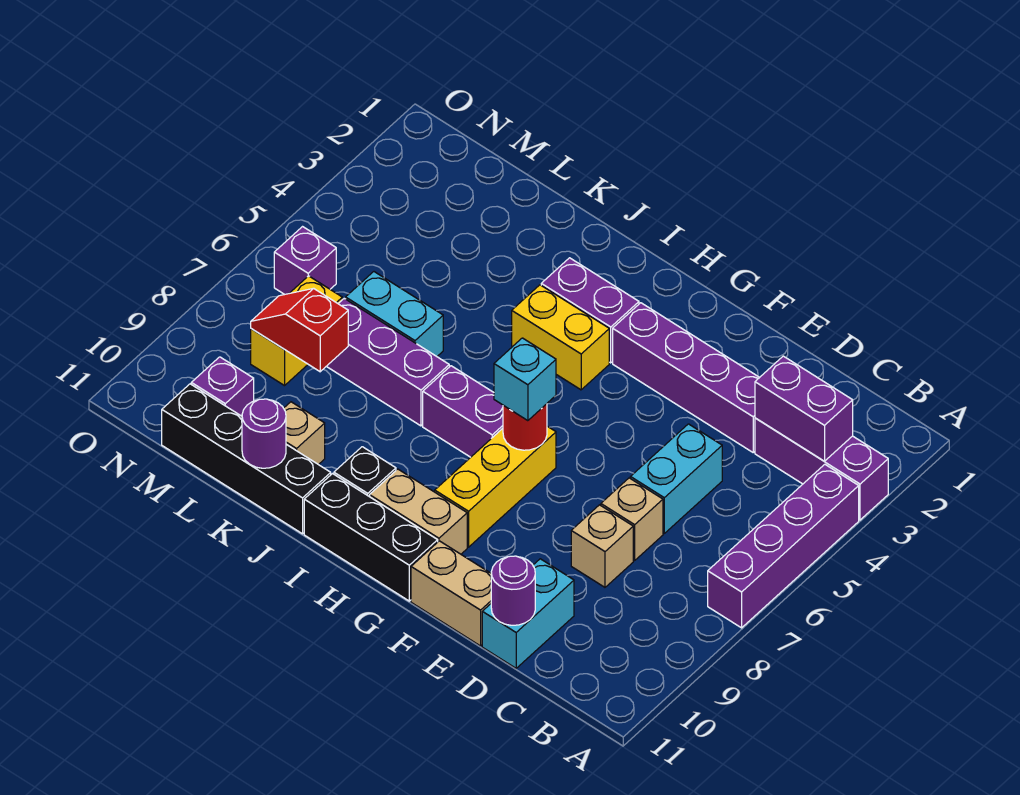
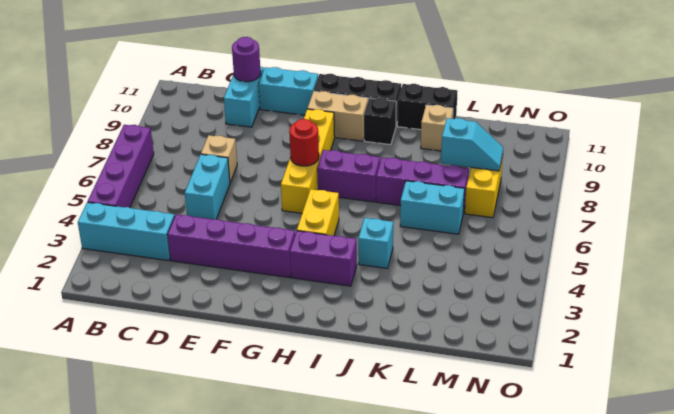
purple 1x3 brick [755,418,888,520] -> cyan 1x3 brick [78,202,175,261]
purple 1x2 brick [755,356,853,461] -> none
tan 1x1 brick [571,505,633,587] -> none
tan 1x2 brick [411,541,491,646] -> cyan 1x2 brick [258,67,318,115]
yellow 1x3 brick [435,426,556,547] -> yellow 1x4 brick [281,109,335,213]
cyan 1x1 brick [494,338,556,421] -> cyan 1x1 brick moved to [358,218,393,268]
yellow 1x2 brick [512,285,609,390] -> yellow 1x2 brick turned to [297,189,339,236]
black 1x4 brick [162,384,331,534] -> black 1x2 brick [397,84,457,130]
purple 1x1 round brick [242,399,286,468] -> none
red 1x2 slope [251,288,348,372] -> cyan 1x2 slope [441,118,503,171]
purple 1x1 brick [191,357,254,416] -> none
purple 1x1 brick [274,227,336,295] -> none

